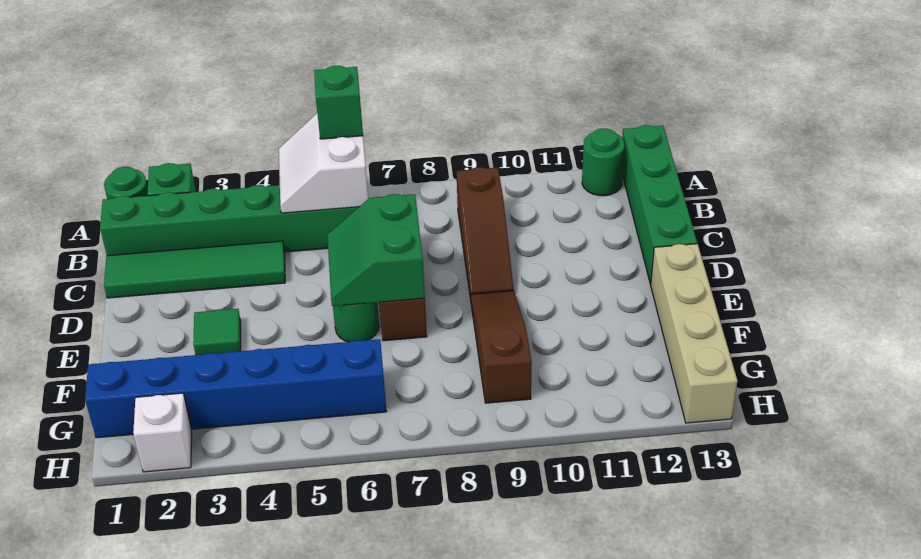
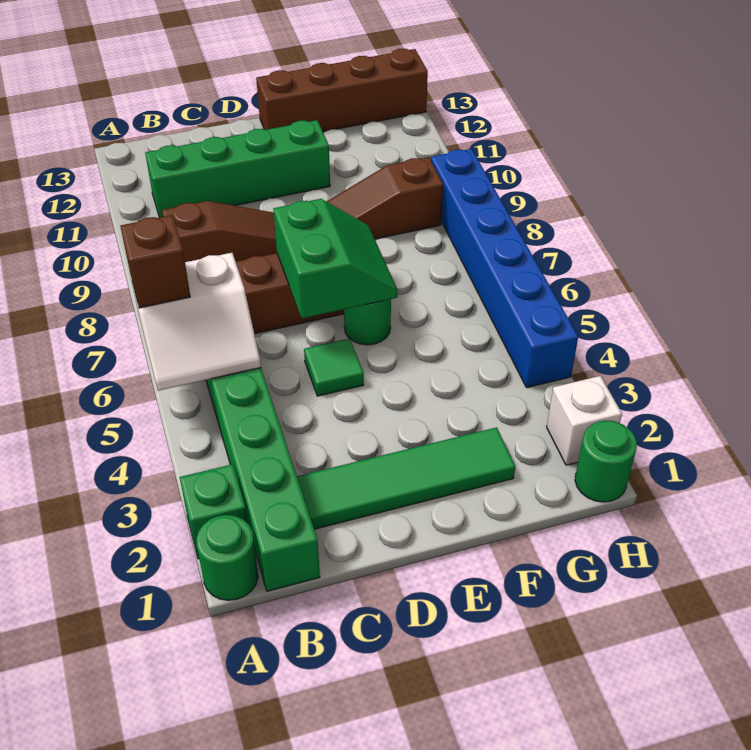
green 1x1 brick [314,66,363,139] -> brown 1x1 brick [120,215,190,308]
green 1x1 round brick [582,128,624,196] -> green 1x1 round brick moved to [575,421,637,502]
green 1x4 brick [622,125,697,284] -> green 1x4 brick moved to [145,120,330,218]
green 1x4 tile [104,241,285,298] -> green 1x4 tile turned to [297,427,515,529]
green 2x2 slope [327,194,425,306] -> green 2x2 slope turned to [273,199,397,318]
green 1x1 tile [193,309,241,355] -> green 1x1 tile moved to [304,338,364,396]
tan 1x4 brick [651,244,737,423] -> brown 1x4 brick [256,49,428,132]
blue 1x6 brick [85,339,387,438] -> blue 1x6 brick moved to [431,149,578,388]

